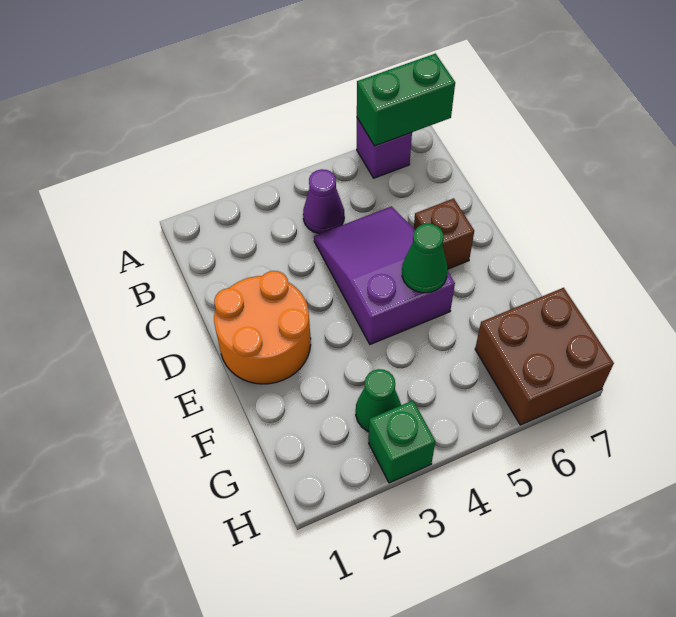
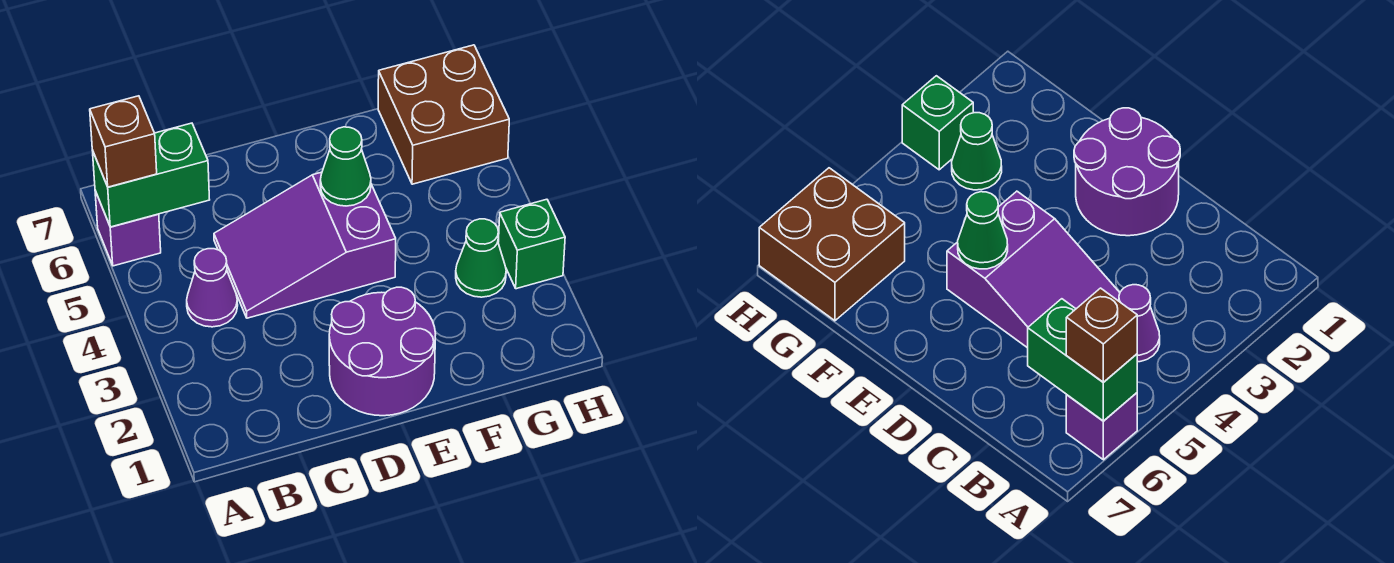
green 1x2 brick [357,54,455,146] -> green 1x2 brick turned to [92,123,210,227]
orange 2x2 round brick [214,271,311,384] -> purple 2x2 round brick [329,287,436,416]
brown 1x1 brick [414,198,474,269] -> brown 1x1 brick moved to [90,96,157,187]

